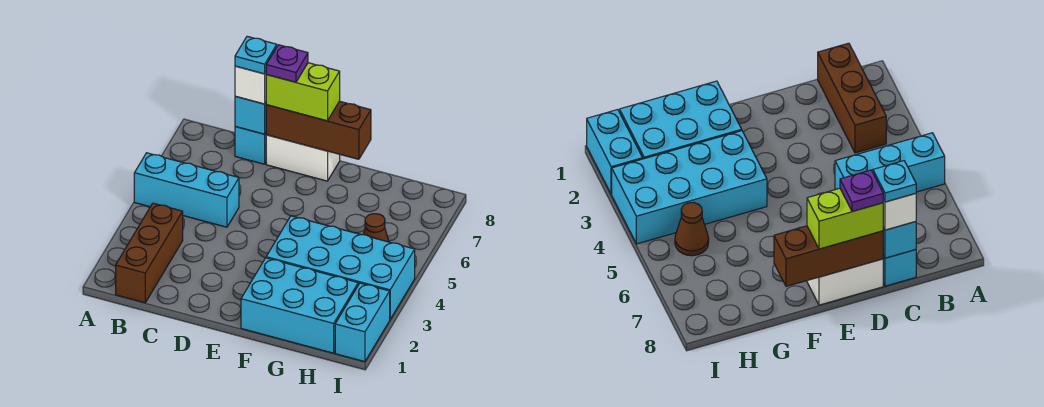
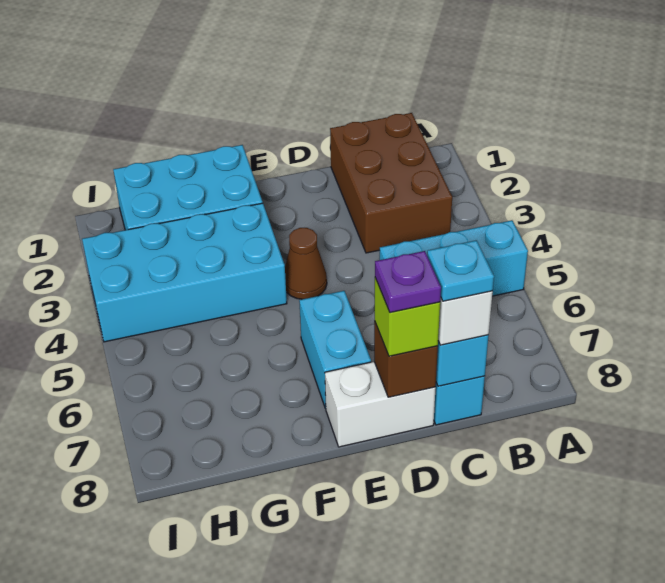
brown 1x3 brick [116,203,183,303] -> brown 2x3 brick [330,113,452,253]
brown 1x3 brick [266,101,371,159] -> brown 1x1 brick [374,321,438,397]
lime 1x2 brick [266,63,340,121] -> lime 1x1 brick [375,278,440,356]
brown 1x1 cone [363,214,389,242] -> brown 1x1 cone moved to [285,228,327,299]
cyan 1x2 brick [335,283,390,362] -> cyan 1x2 brick moved to [299,291,371,409]

